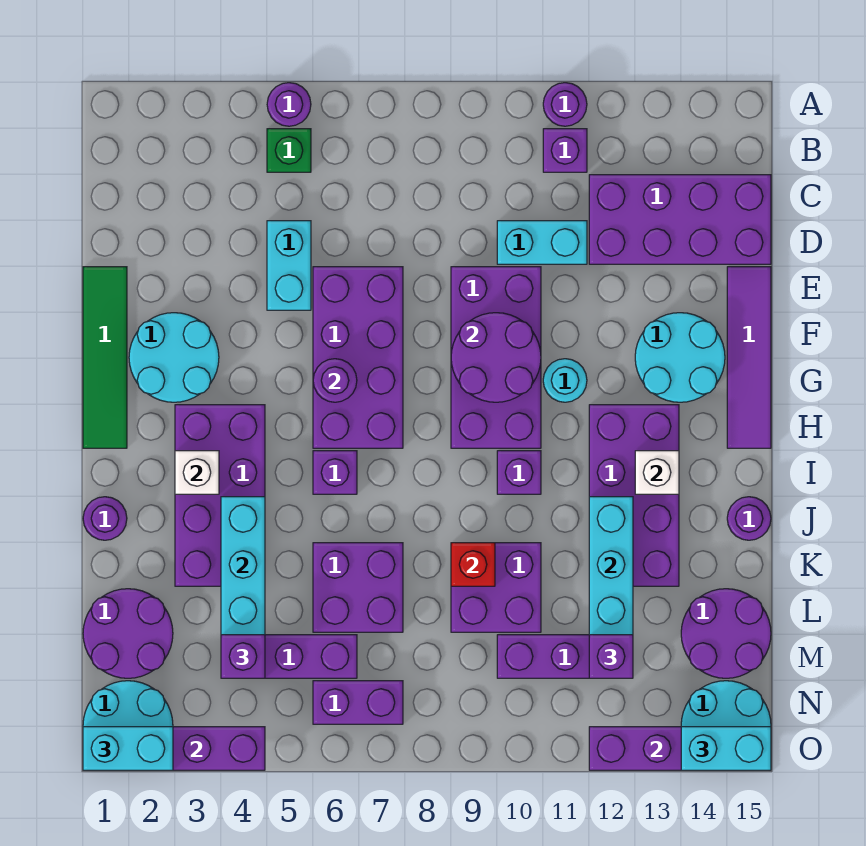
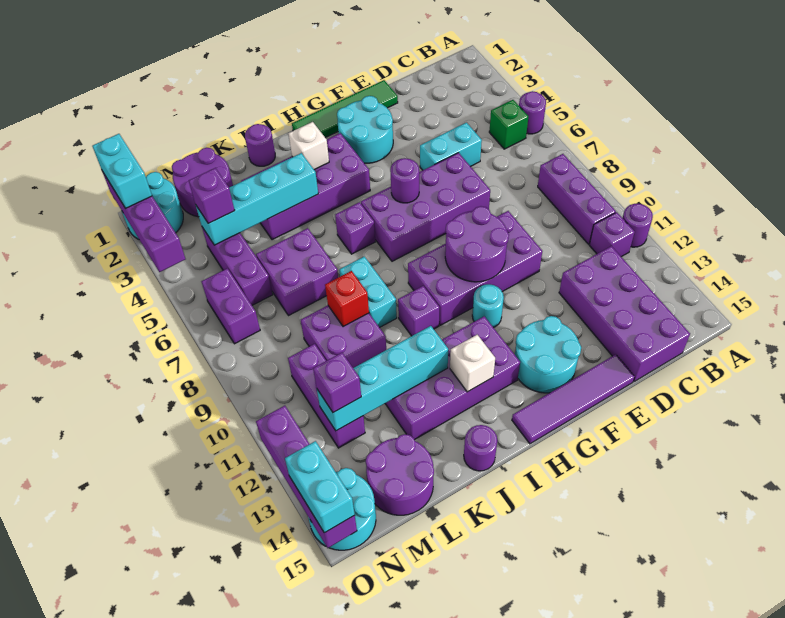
none -> purple 1x3 brick [538,154,616,244]
cyan 1x2 brick [497,221,587,264] -> cyan 1x2 brick moved to [339,256,397,327]

